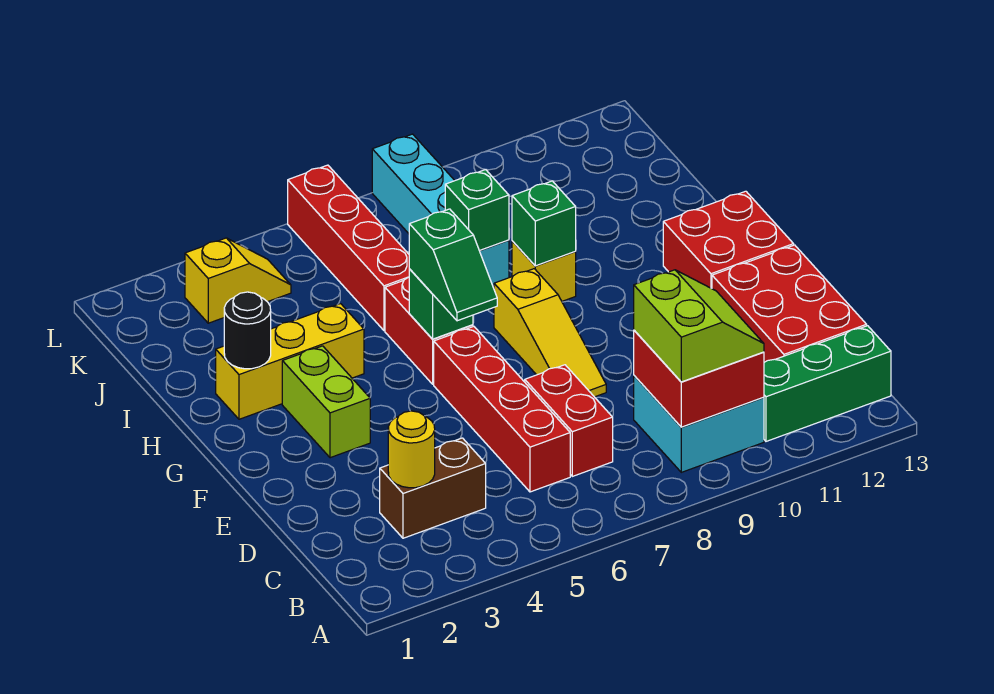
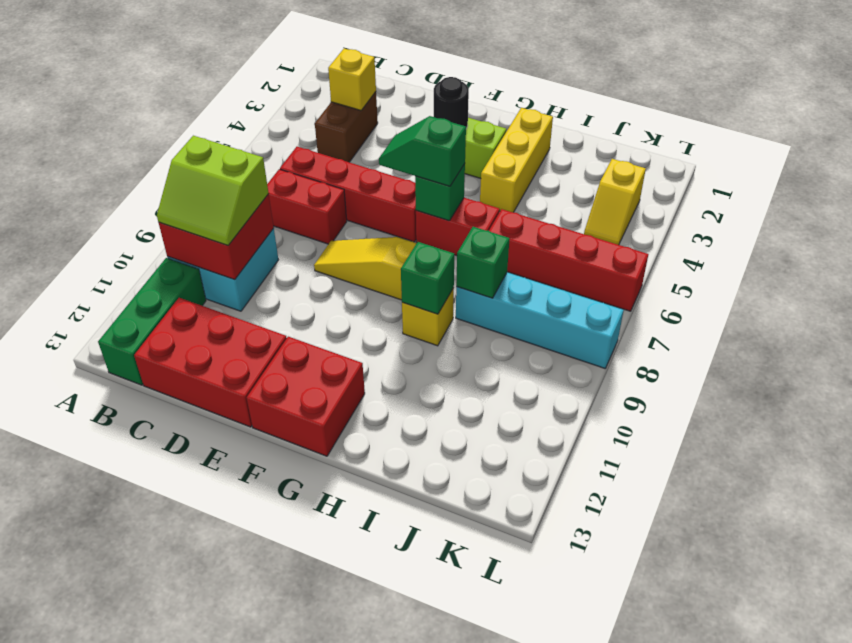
yellow 1x1 round brick [388,411,435,488] -> yellow 1x1 brick [328,49,376,110]
black 1x1 round brick [224,292,271,369] -> black 1x1 round brick moved to [434,77,469,129]

